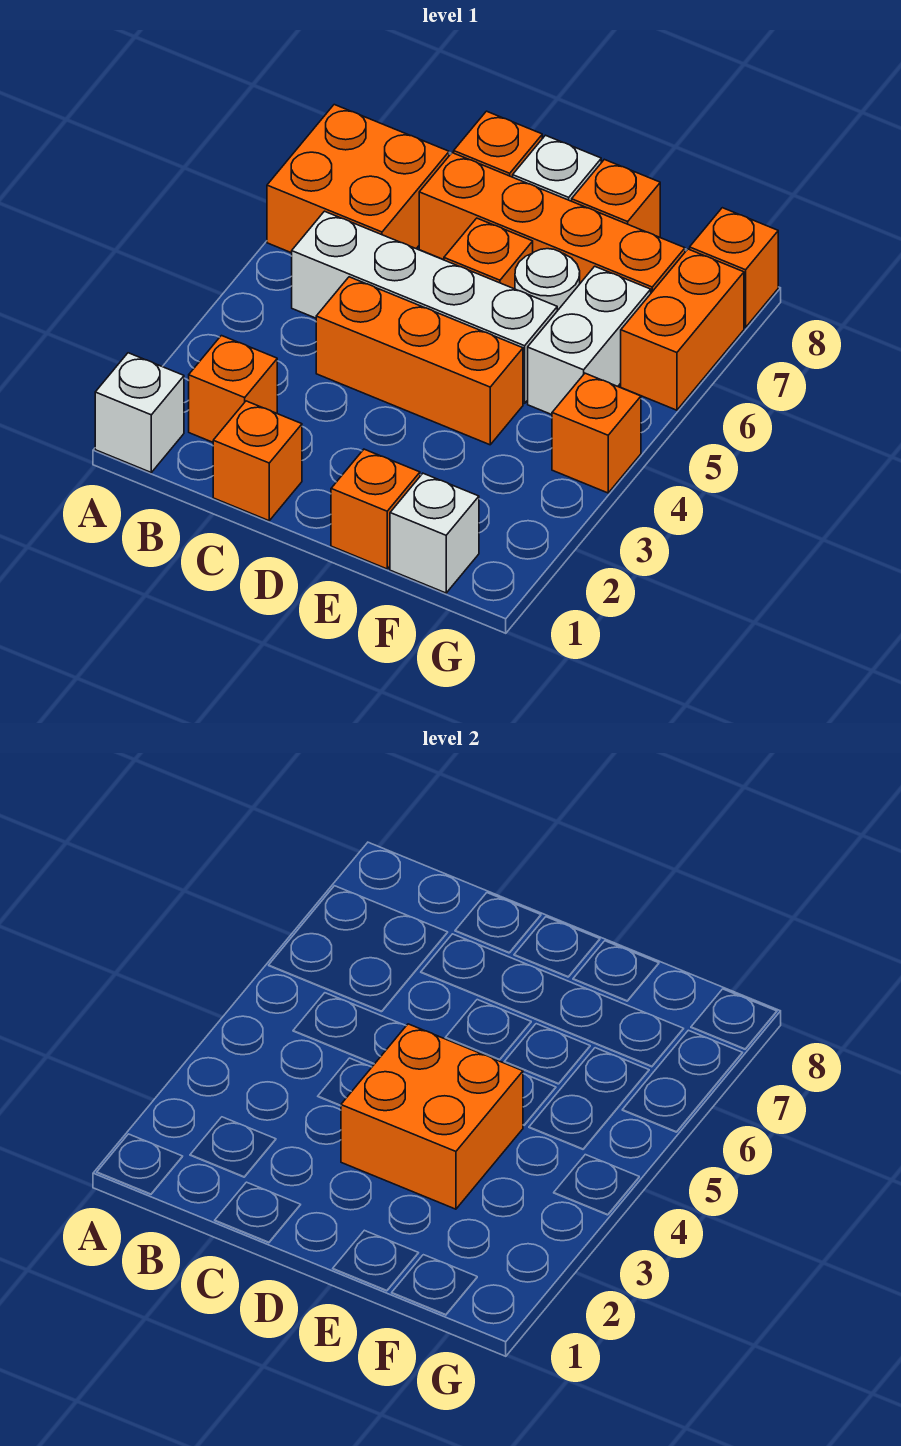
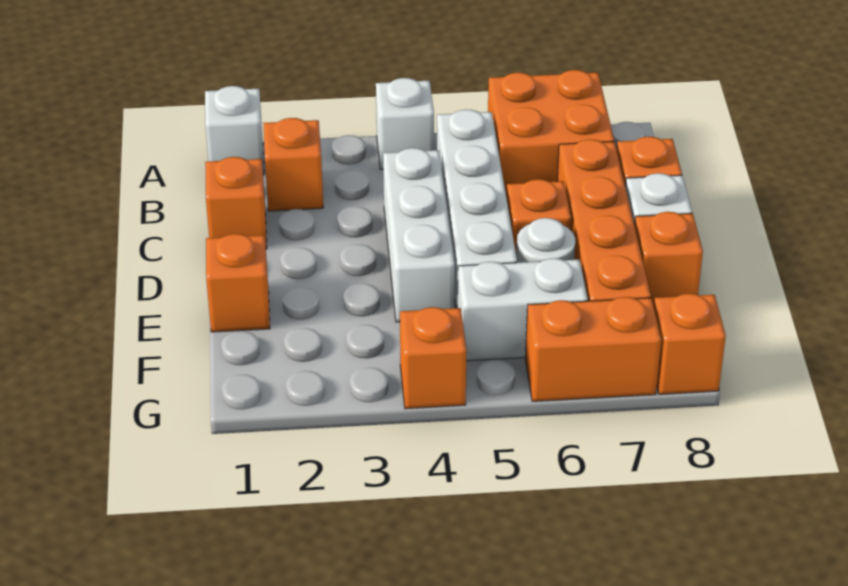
orange 1x3 brick [316,277,523,445] -> white 1x3 brick [383,148,455,322]
orange 2x2 brick [341,1024,523,1209] -> none
white 1x1 brick [390,473,479,593] -> white 1x1 brick moved to [376,78,434,169]

